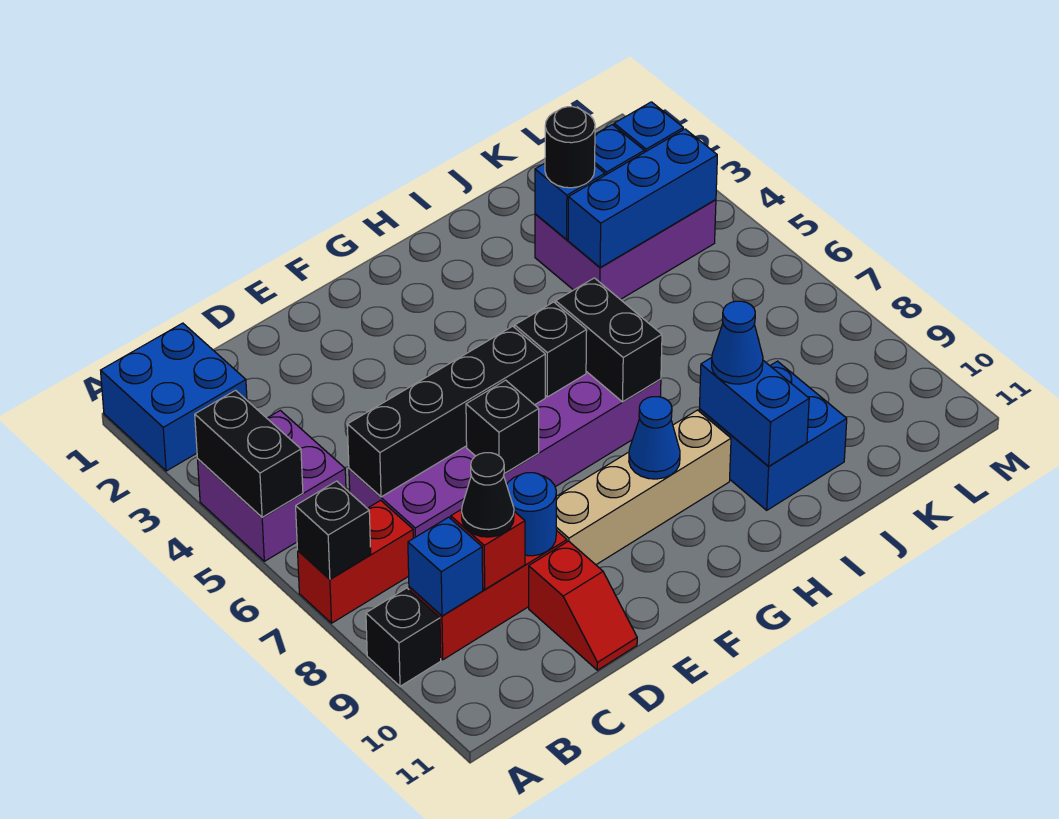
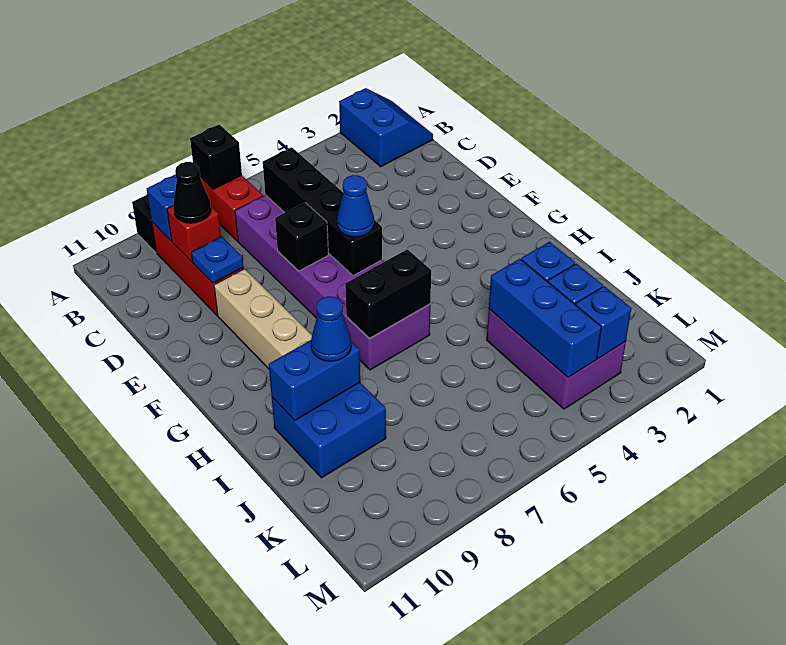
blue 2x2 brick [101,323,247,471] -> blue 2x2 slope [339,88,433,167]
purple 2x2 brick [198,410,346,561] -> none
black 1x2 brick [195,390,303,517] -> none
blue 1x1 round brick [507,473,556,556] -> blue 1x1 plate [191,237,243,283]
red 1x2 slope [529,541,637,670] -> none
black 1x1 brick [515,302,587,397] -> none
blue 1x1 cone [629,397,680,479] -> blue 1x1 cone moved to [337,175,374,237]
black 1x1 round brick [545,107,595,188] -> none

